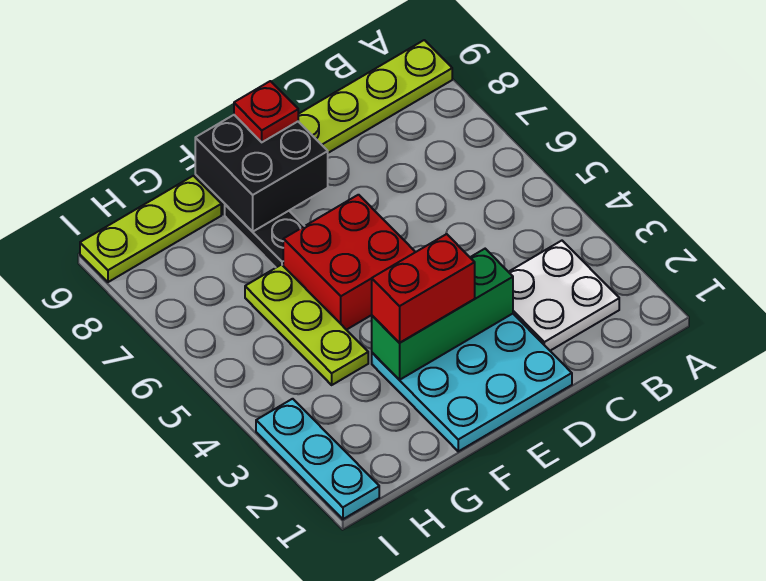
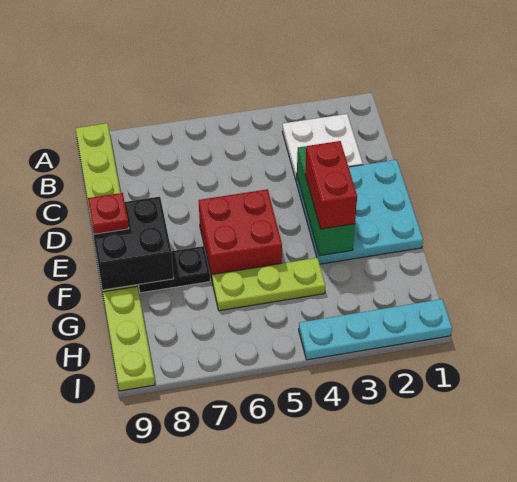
cyan 1x3 plate [256,399,379,519] -> cyan 1x4 plate [299,299,452,360]

